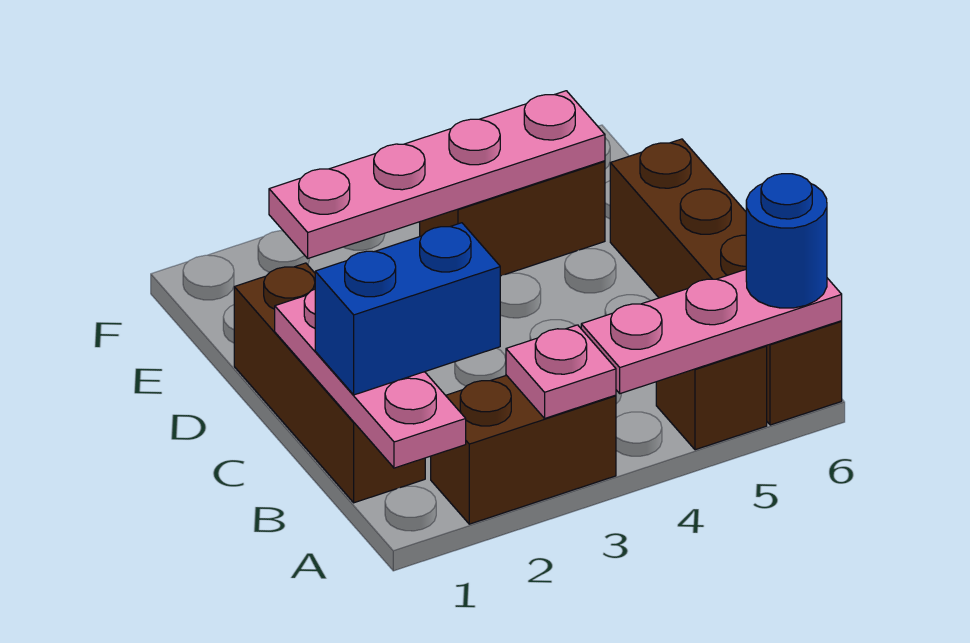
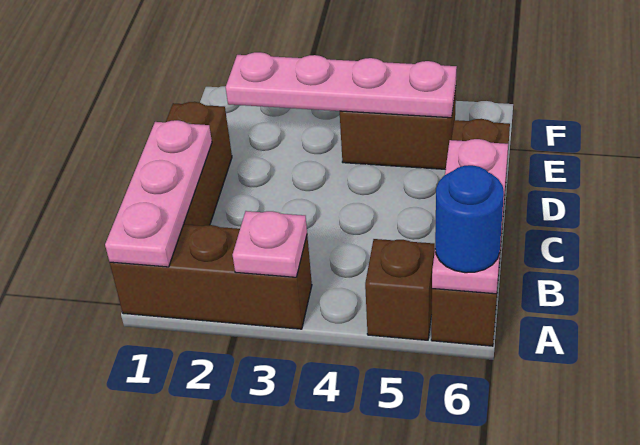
brown 1x2 brick [431,375,616,524] -> brown 1x3 brick [110,225,312,329]
pink 1x3 plate [581,270,842,394] -> pink 1x3 plate turned to [432,139,508,294]
blue 1x2 brick [315,223,500,395] -> none

